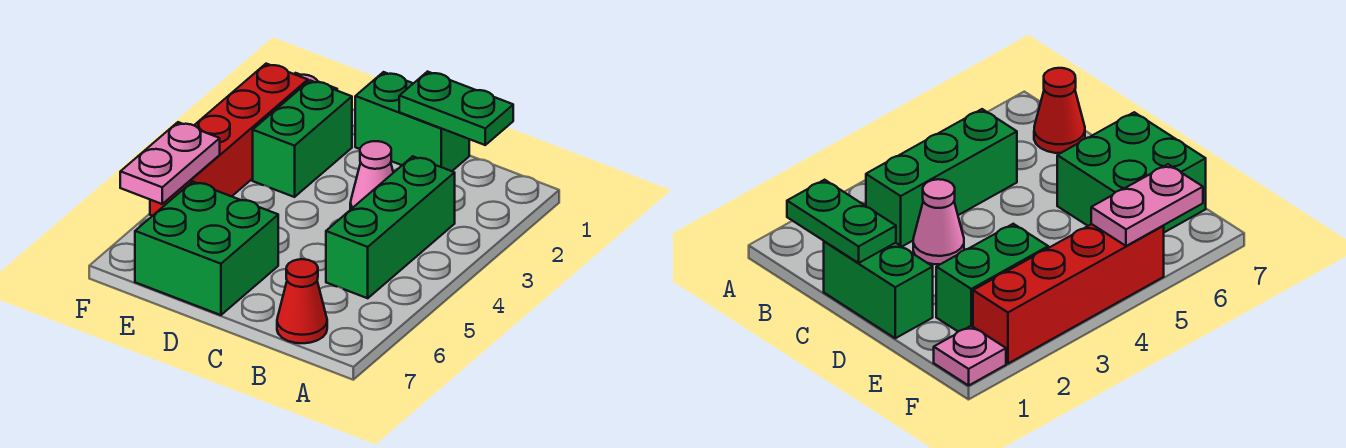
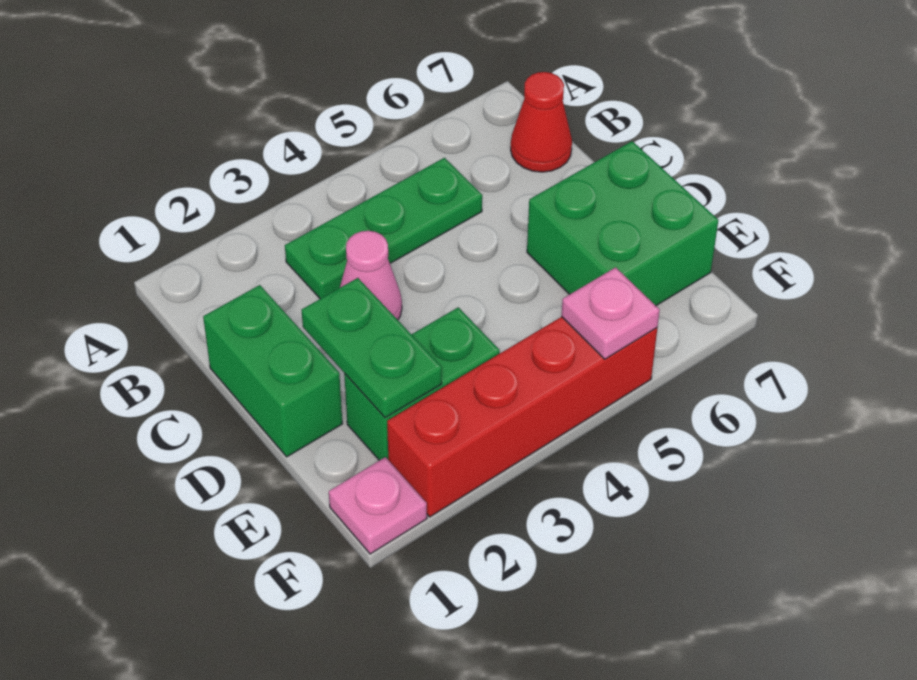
green 1x2 plate [399,72,513,145] -> green 1x2 plate moved to [302,278,442,418]
green 1x3 brick [326,156,455,298] -> green 1x3 plate [285,158,482,299]
pink 1x2 plate [120,122,220,204] -> pink 1x1 plate [561,267,660,359]

